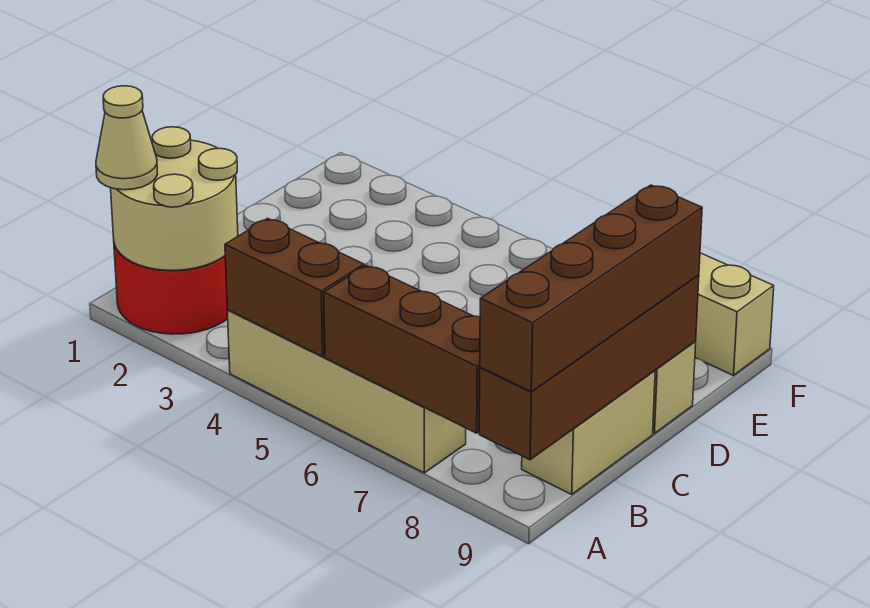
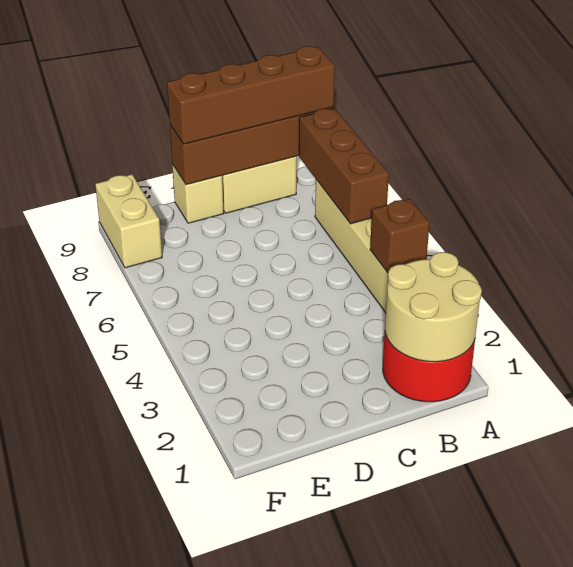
tan 1x1 cone [96,86,158,190] -> none
brown 1x2 brick [225,218,364,357] -> brown 1x1 brick [370,199,430,273]

